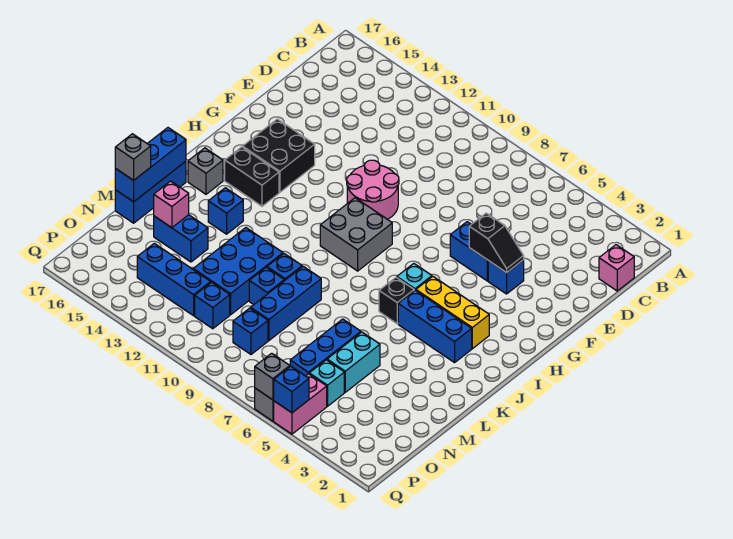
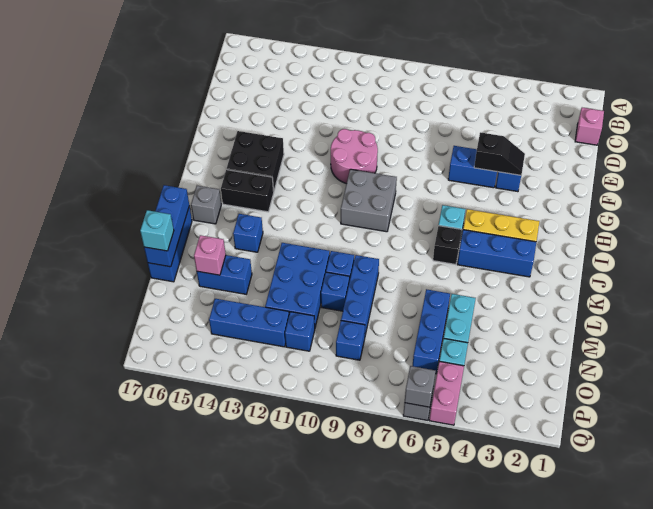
grey 1x1 brick [115,134,151,180] -> cyan 1x1 brick [140,210,174,251]
blue 1x1 brick [274,366,309,413] -> none

